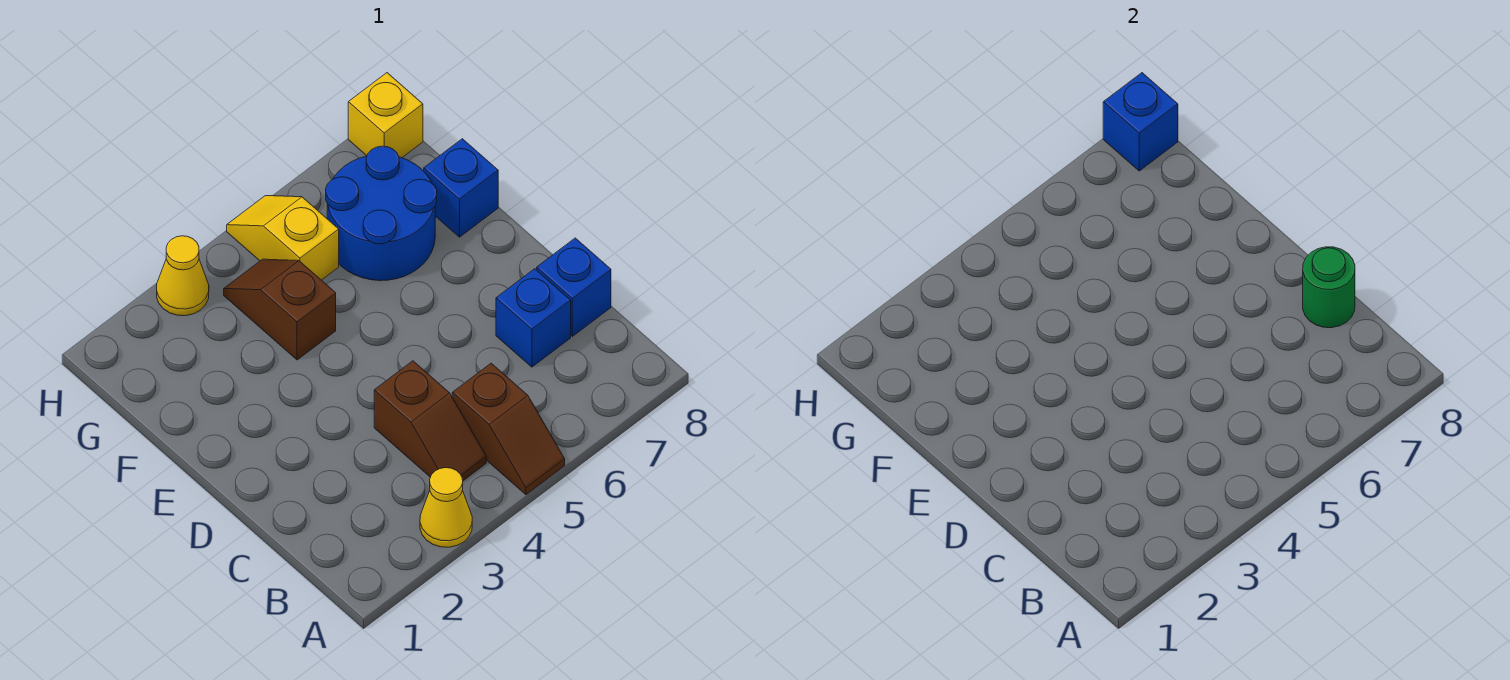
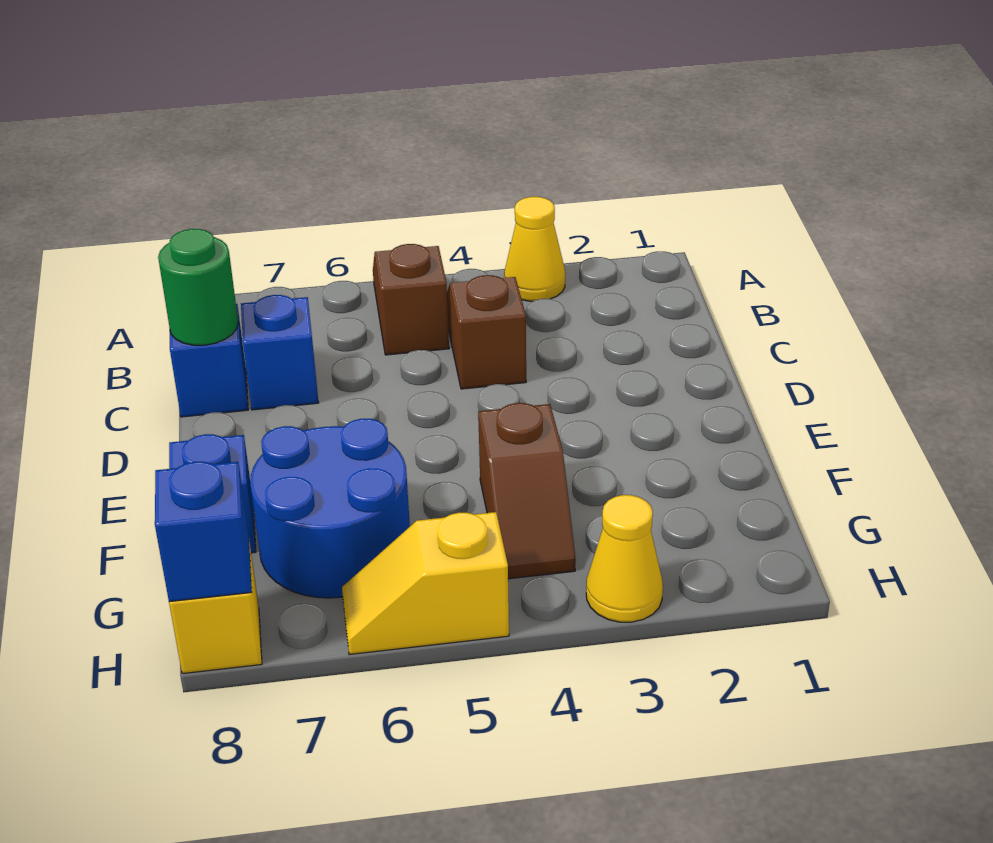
yellow 1x2 slope [227,196,339,280] -> yellow 1x2 slope turned to [342,512,509,655]

